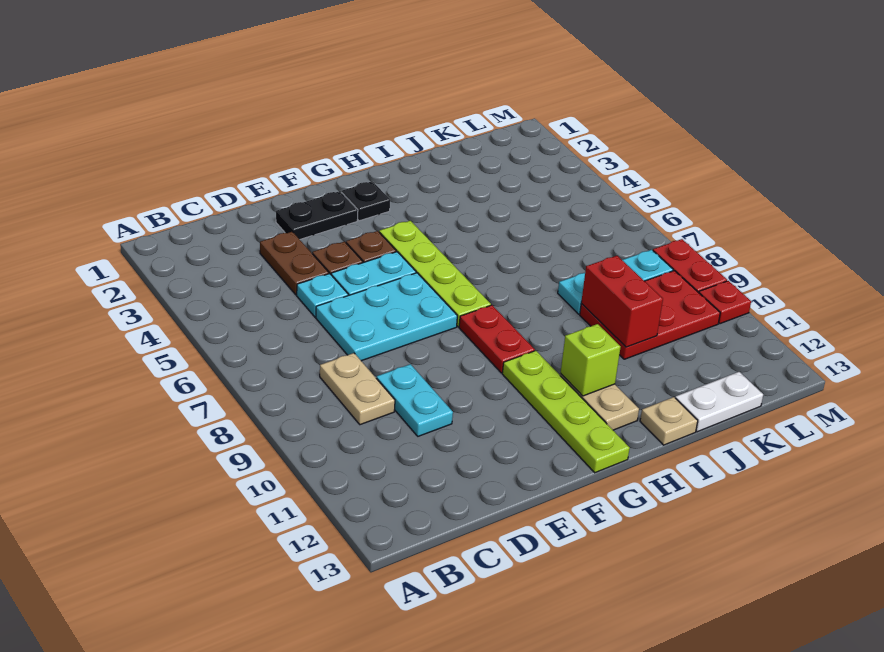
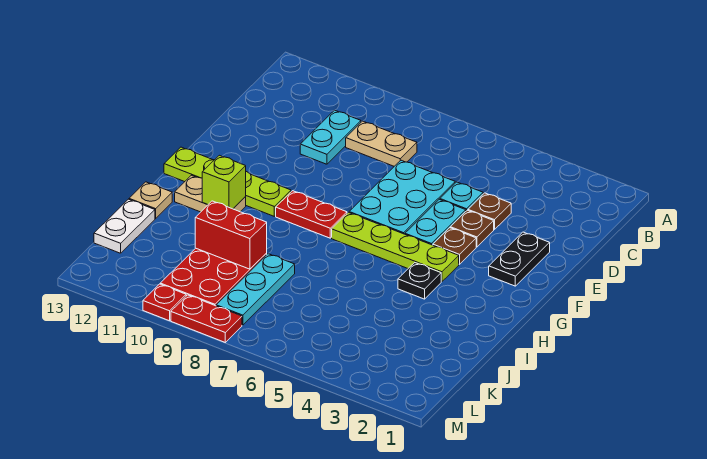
brown 1x2 plate [260,232,329,295] -> brown 1x1 plate [468,193,511,230]
cyan 1x2 plate [376,364,453,436] -> cyan 1x2 plate turned to [300,110,361,164]
black 1x1 plate [342,181,390,221] -> black 1x1 plate moved to [398,263,441,299]

